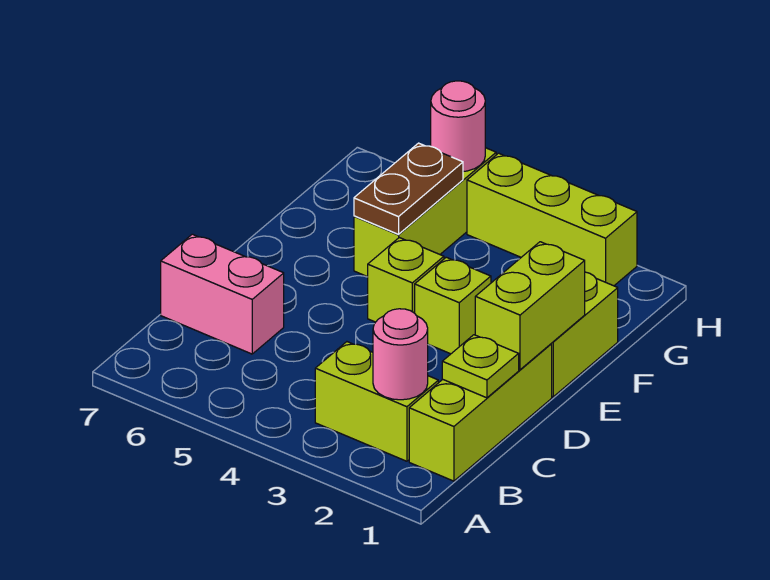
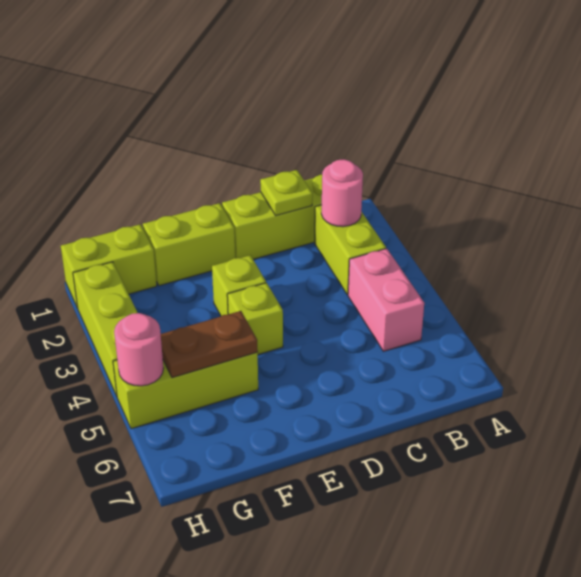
pink 1x2 brick [161,234,284,354] -> pink 1x2 brick moved to [348,249,424,351]
lime 1x2 brick [475,242,585,370] -> lime 1x2 brick moved to [61,224,157,308]

